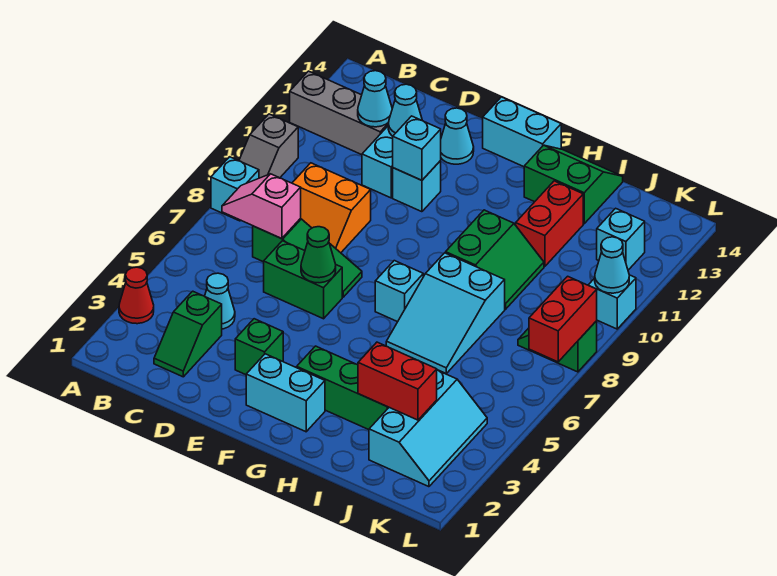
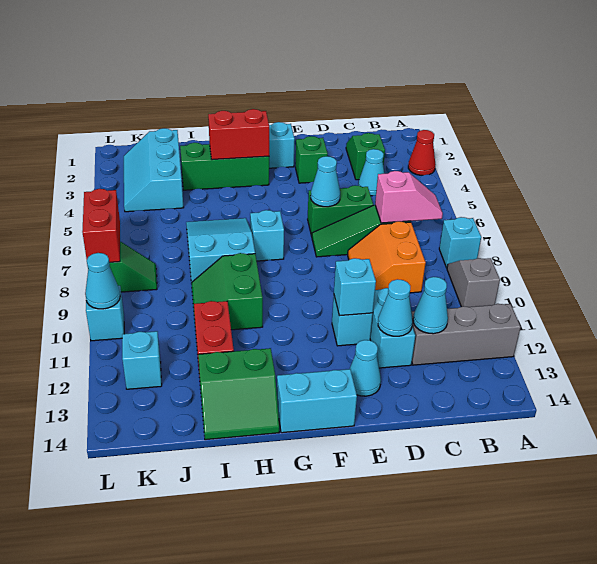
orange 2x2 slope [292,163,371,253] -> orange 2x2 slope turned to [348,221,426,293]
green 1x1 cone [301,227,336,283] -> cyan 1x1 cone [311,156,340,207]
red 1x2 brick [358,342,437,420] -> red 1x2 brick moved to [208,109,269,160]

